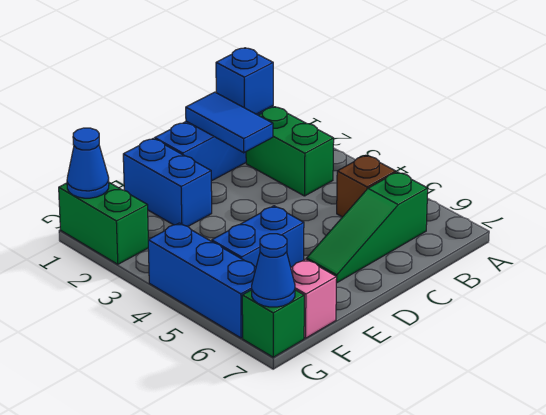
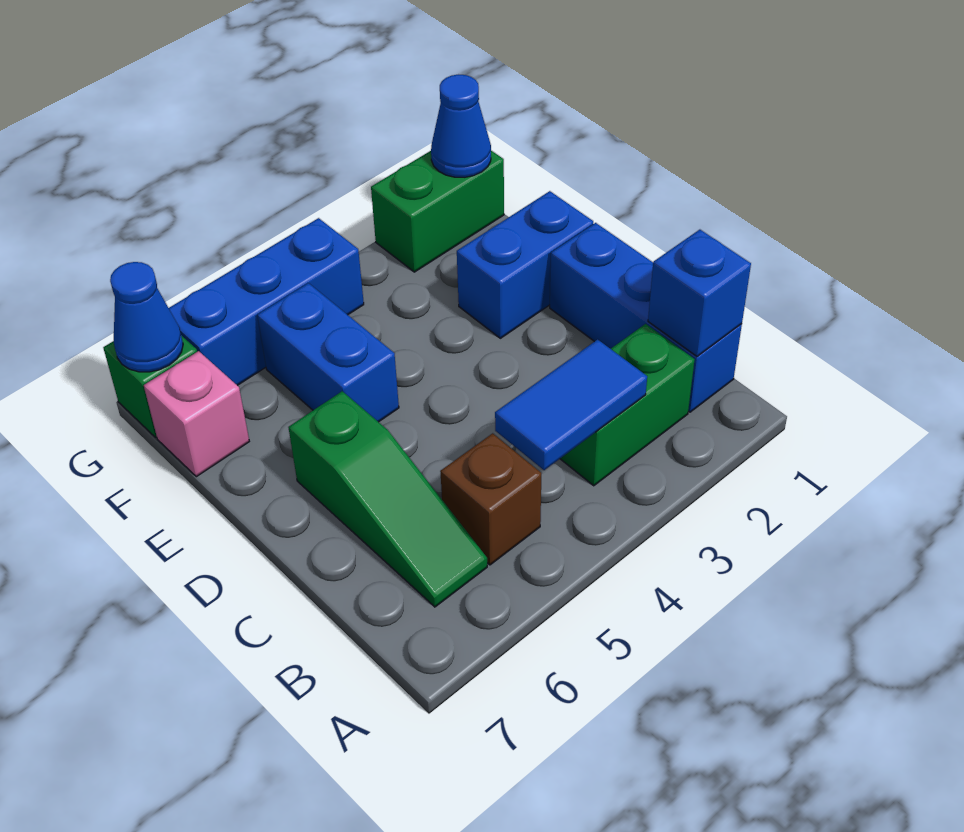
green 1x3 slope [307,172,428,283] -> green 1x3 slope turned to [288,391,487,607]
blue 1x2 tile [186,92,273,153] -> blue 1x2 tile moved to [495,339,647,470]

